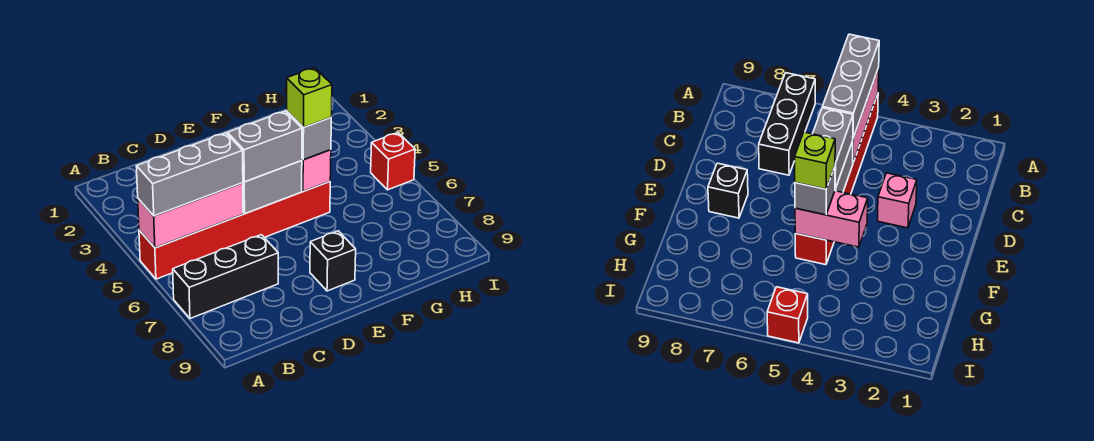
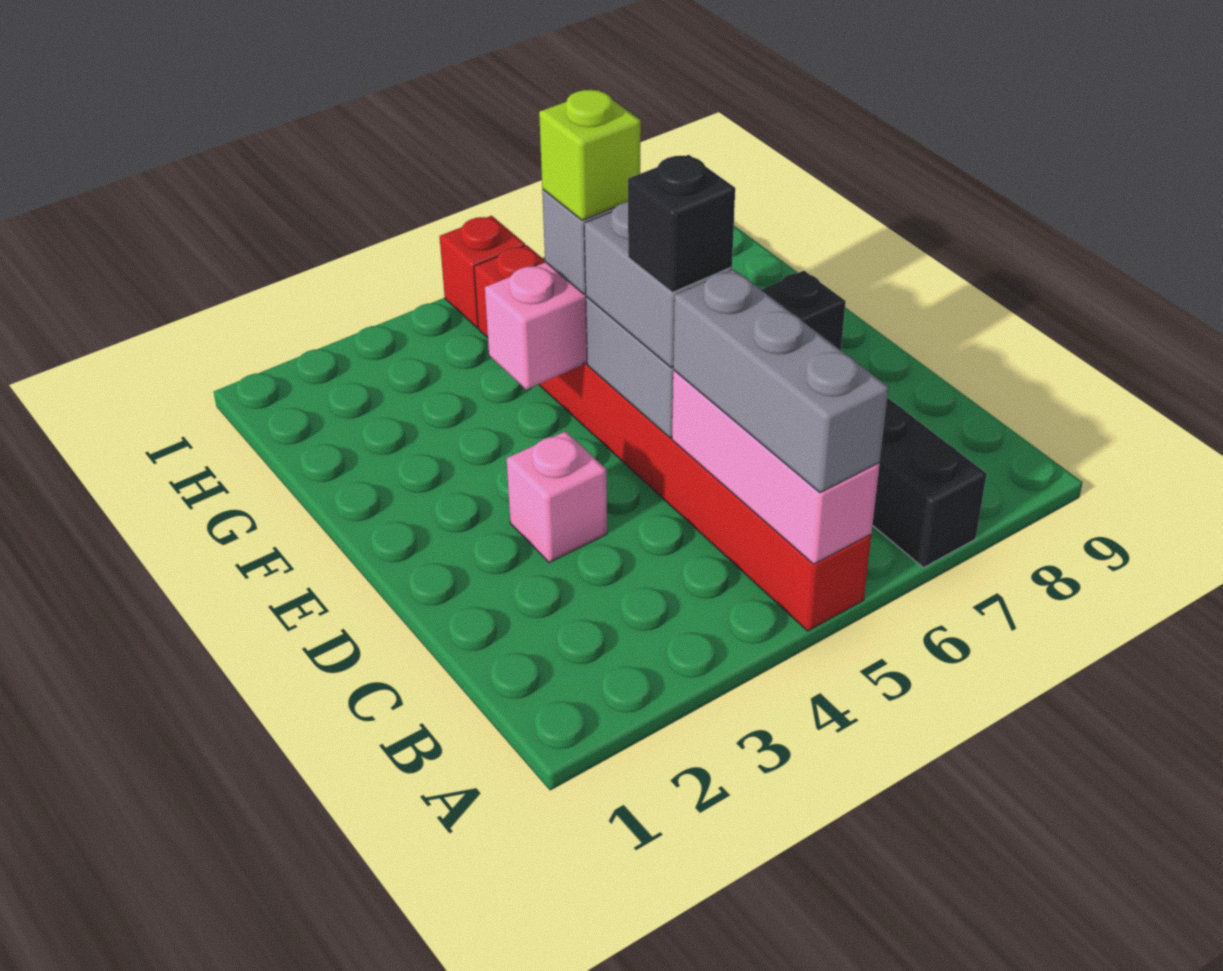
red 1x6 brick [139,182,330,279] -> red 1x8 brick [474,245,871,631]
none -> black 1x1 brick [628,155,735,292]

